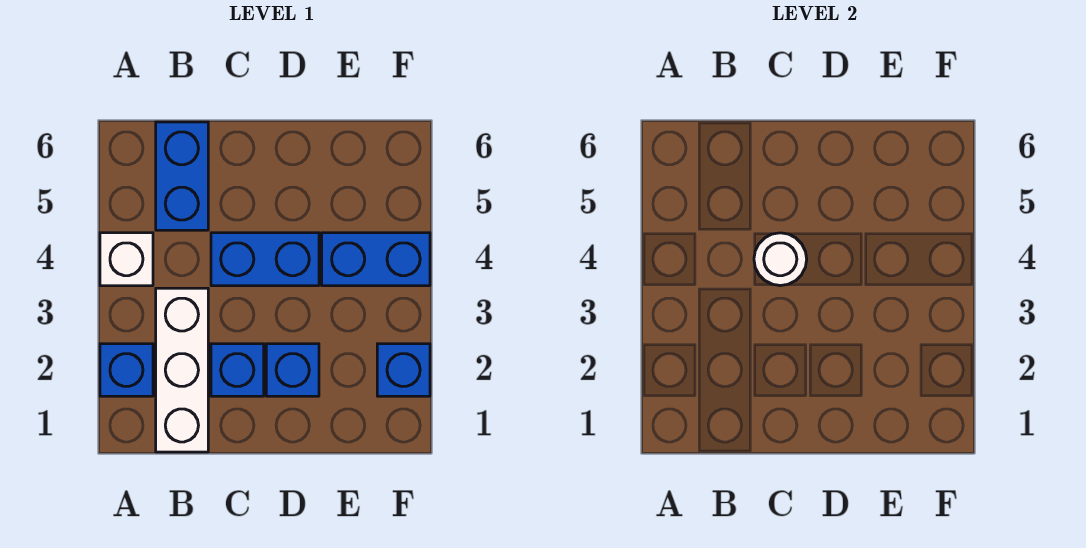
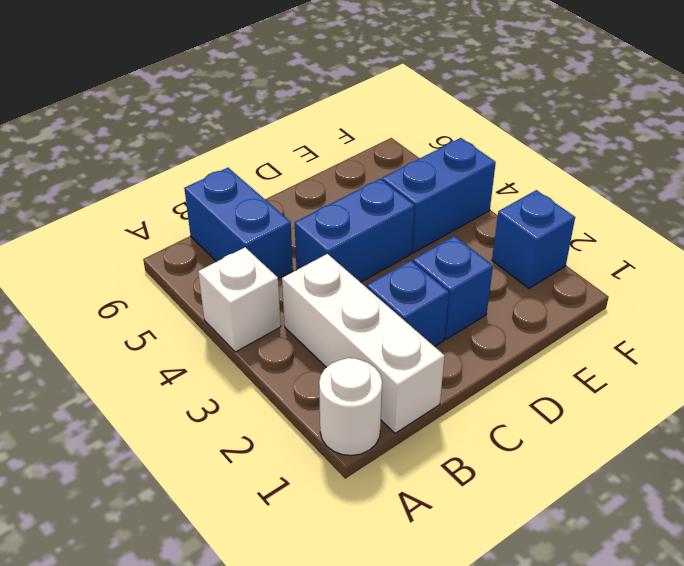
blue 1x1 brick [100,344,153,396] -> none
white 1x1 round brick [754,233,807,286] -> white 1x1 round brick moved to [319,358,382,456]

